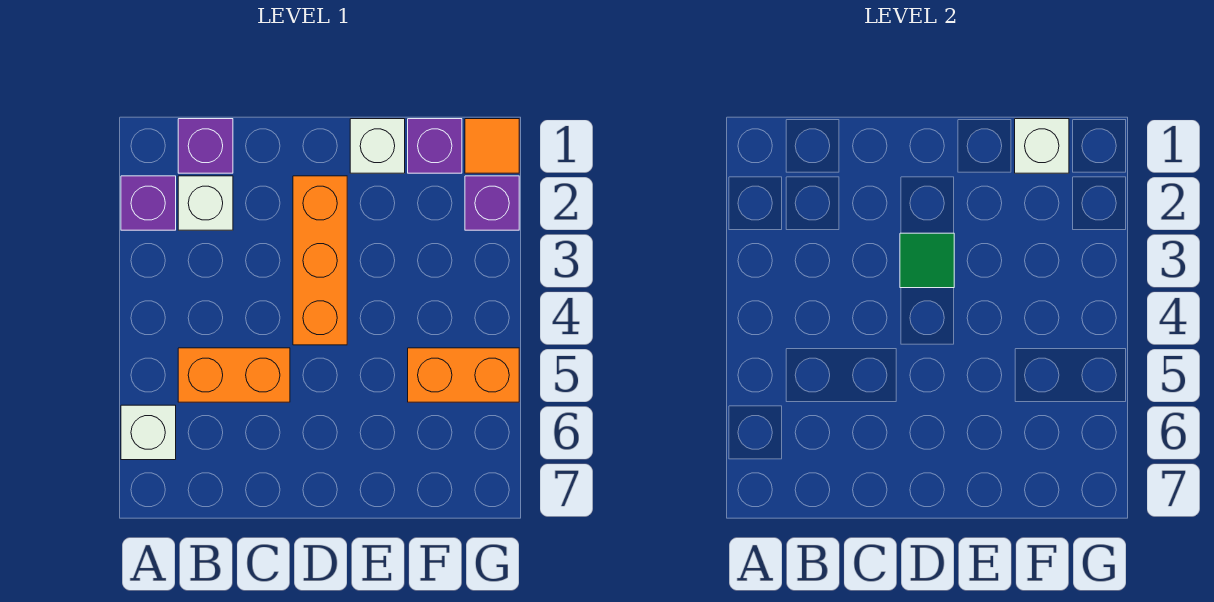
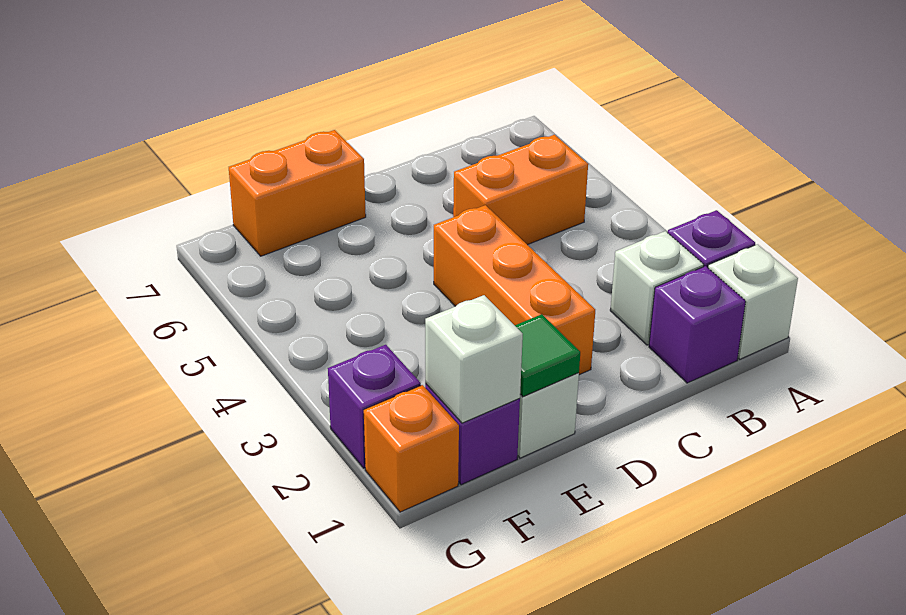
white 1x1 brick [121,405,176,460] -> white 1x1 brick moved to [708,244,798,359]
green 1x1 tile [900,233,954,288] -> green 1x1 tile moved to [515,314,580,397]
orange 1x2 brick [408,348,519,402] -> orange 1x2 brick moved to [229,130,366,256]
orange 1x1 tile [465,119,519,173] -> orange 1x1 brick [364,385,459,512]

